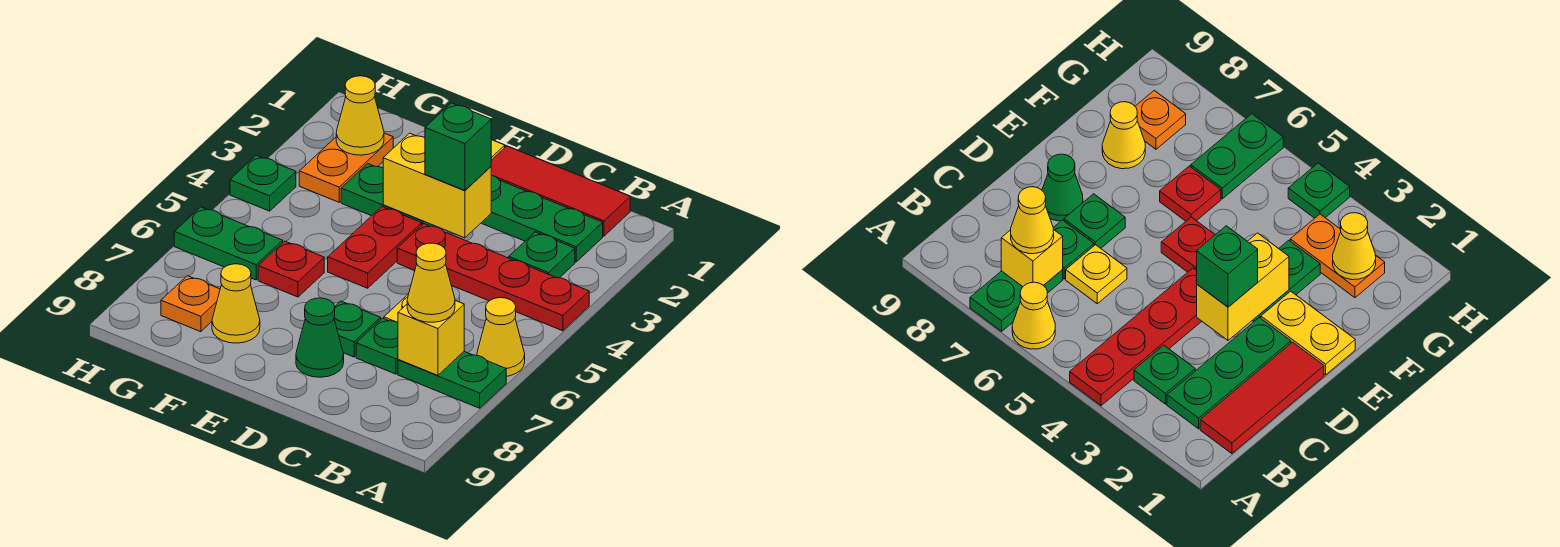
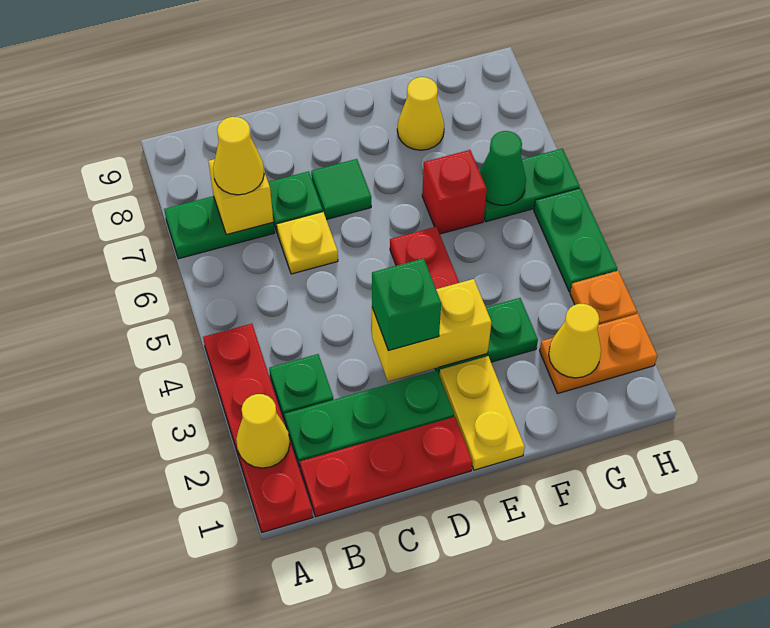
red 1x4 plate [397,224,589,331] -> red 1x4 plate turned to [203,324,313,532]
yellow 1x1 cone [477,298,525,376] -> yellow 1x1 cone moved to [236,394,290,468]
red 1x3 tile [491,146,630,236] -> red 1x3 plate [300,417,472,517]
green 1x1 plate [334,301,381,357] -> green 1x1 tile [311,159,371,220]
green 1x1 cone [296,298,344,377] -> green 1x1 cone moved to [480,131,526,205]
red 1x1 plate [258,241,324,297] -> red 1x1 brick [422,150,487,234]
orange 1x2 plate [299,133,393,202] -> orange 1x2 plate turned to [540,314,657,394]
orange 1x1 plate [161,276,220,332] -> orange 1x1 plate moved to [570,271,637,325]
green 1x1 plate [230,155,296,211] -> green 1x2 plate [534,188,617,291]

